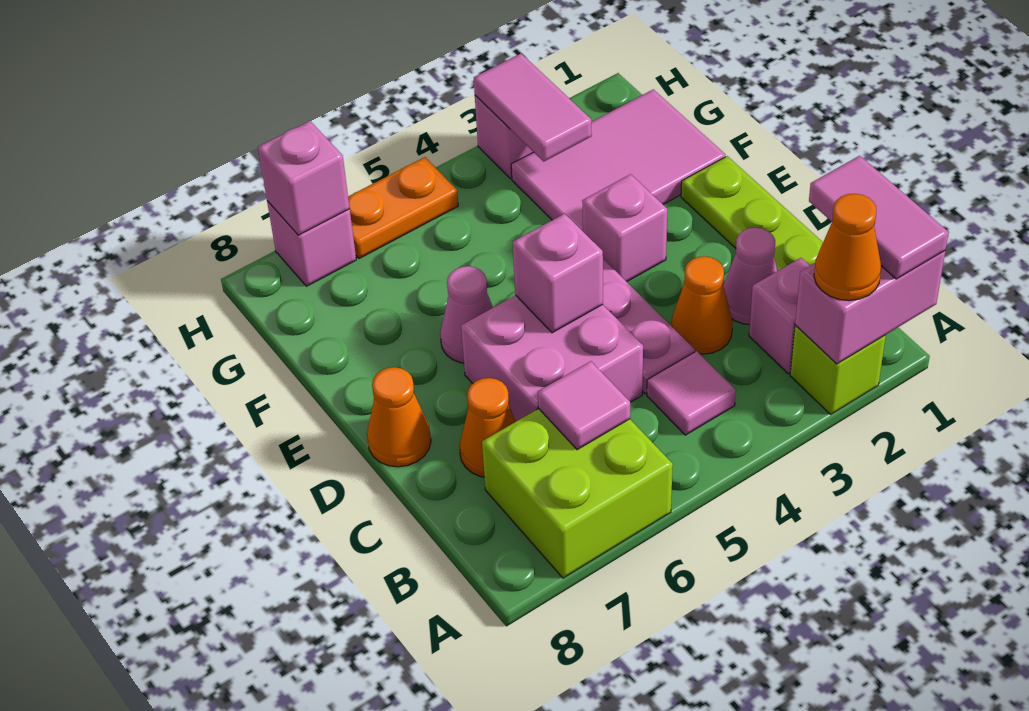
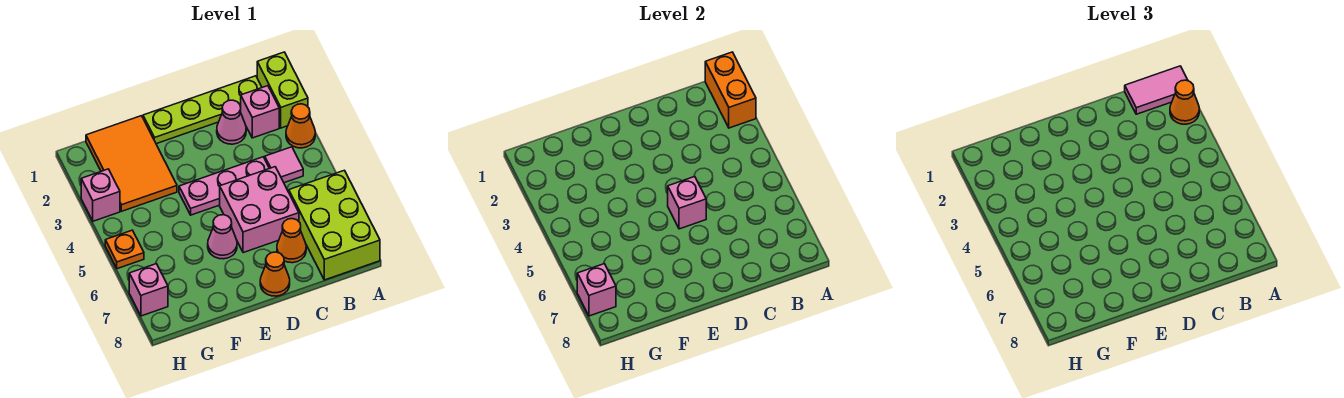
pink 1x2 brick [795,251,945,364] -> orange 1x2 brick [705,52,756,128]
lime 1x1 brick [790,325,886,414] -> lime 1x2 brick [257,52,308,128]
lime 2x2 brick [482,409,673,578] -> lime 2x3 brick [289,170,380,280]
pink 1x1 tile [538,361,630,450] -> none
orange 1x1 cone [671,256,733,354] -> orange 1x1 cone moved to [286,104,315,148]
pink 1x1 brick [582,174,667,282] -> none
pink 2x3 tile [511,89,725,231] -> orange 2x3 tile [86,116,177,211]
pink 1x2 tile [474,54,592,161] -> none
orange 1x2 plate [348,157,458,259] -> orange 1x1 plate [105,230,144,269]

